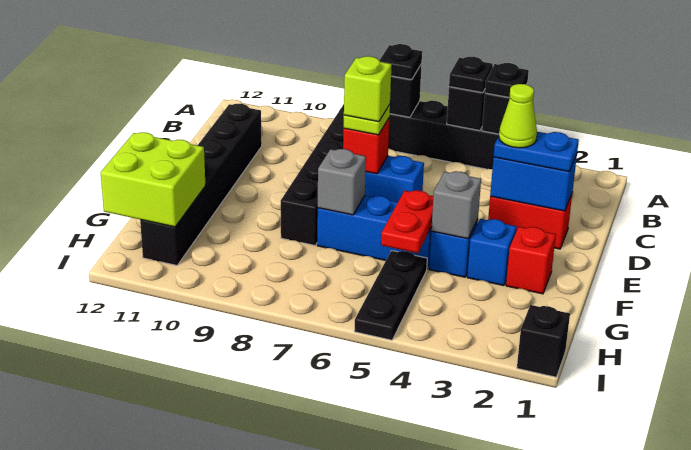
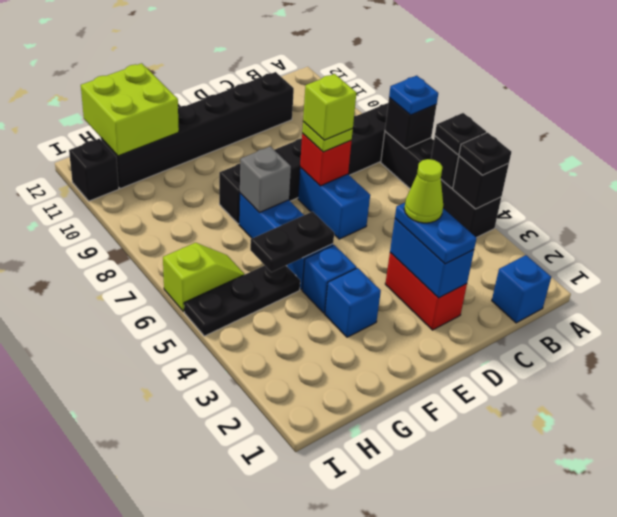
black 1x1 plate [379,44,422,80] -> blue 1x1 plate [389,76,438,115]
none -> blue 1x1 brick [492,255,551,323]
red 1x1 brick [506,227,556,294] -> none
grey 1x1 brick [431,171,481,239] -> none
red 1x2 plate [381,190,433,253] -> black 1x2 plate [250,212,334,272]
none -> lime 1x2 slope [163,243,245,312]
black 1x1 brick [517,305,570,377] -> black 1x1 brick moved to [69,139,119,201]

